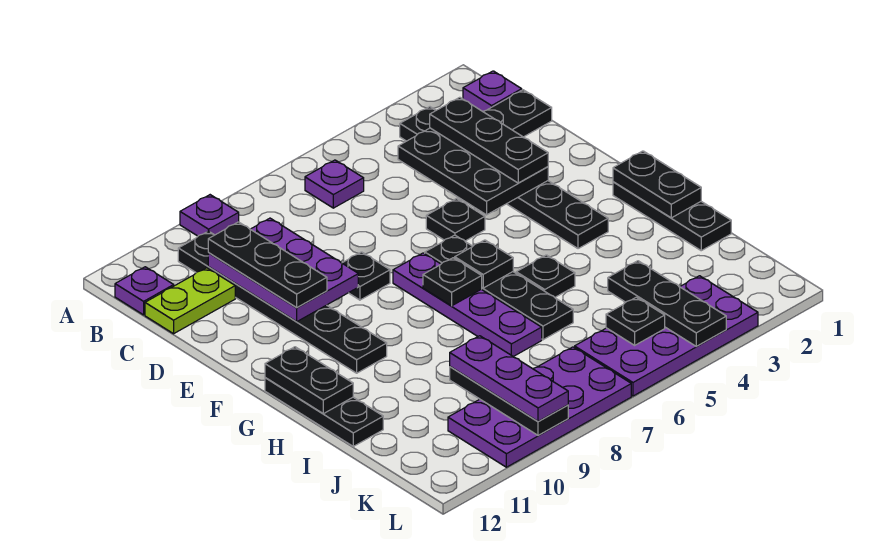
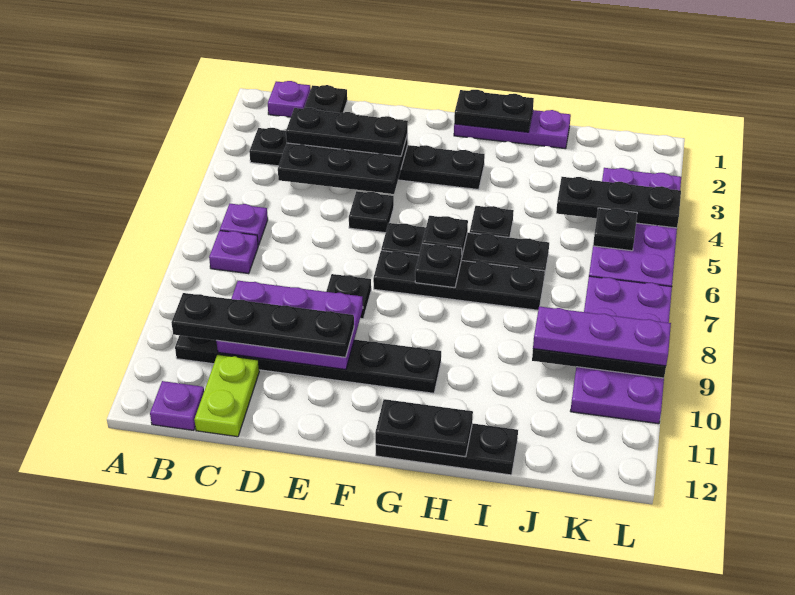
purple 1x1 plate [180,195,239,236] -> purple 1x1 plate moved to [209,230,258,274]
black 1x3 plate [208,222,327,307] -> black 1x4 plate [172,293,354,357]
purple 1x4 plate [393,253,542,357] -> black 1x4 plate [373,251,545,310]
black 1x3 plate [613,182,731,251] -> purple 1x3 plate [454,110,571,149]

